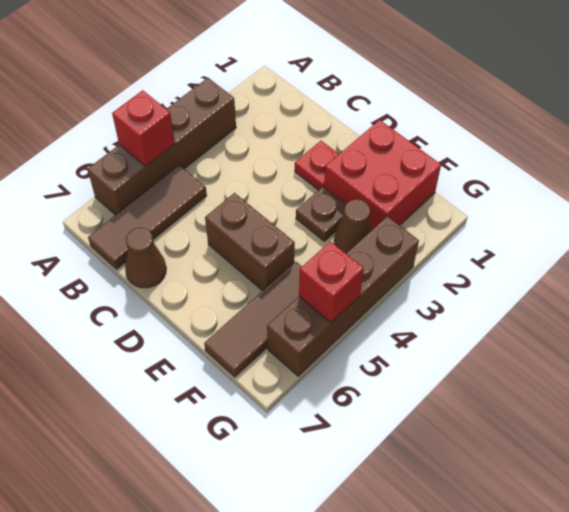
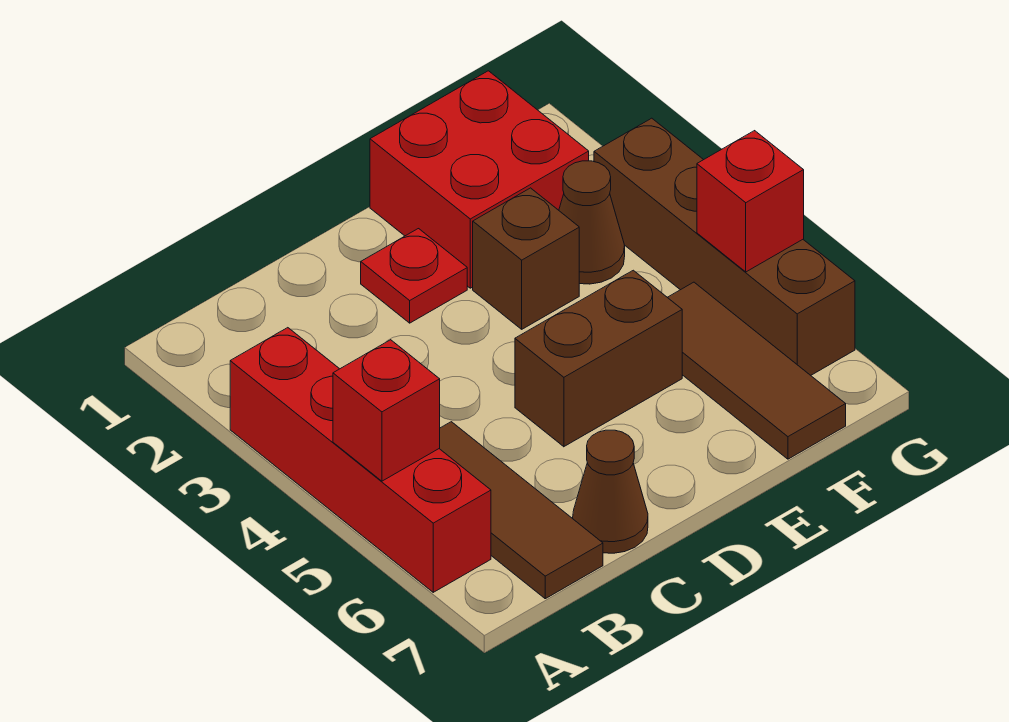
brown 1x4 brick [87,78,236,215] -> red 1x4 brick [230,328,491,592]
brown 1x1 plate [296,187,346,241] -> brown 1x1 brick [473,188,579,329]

